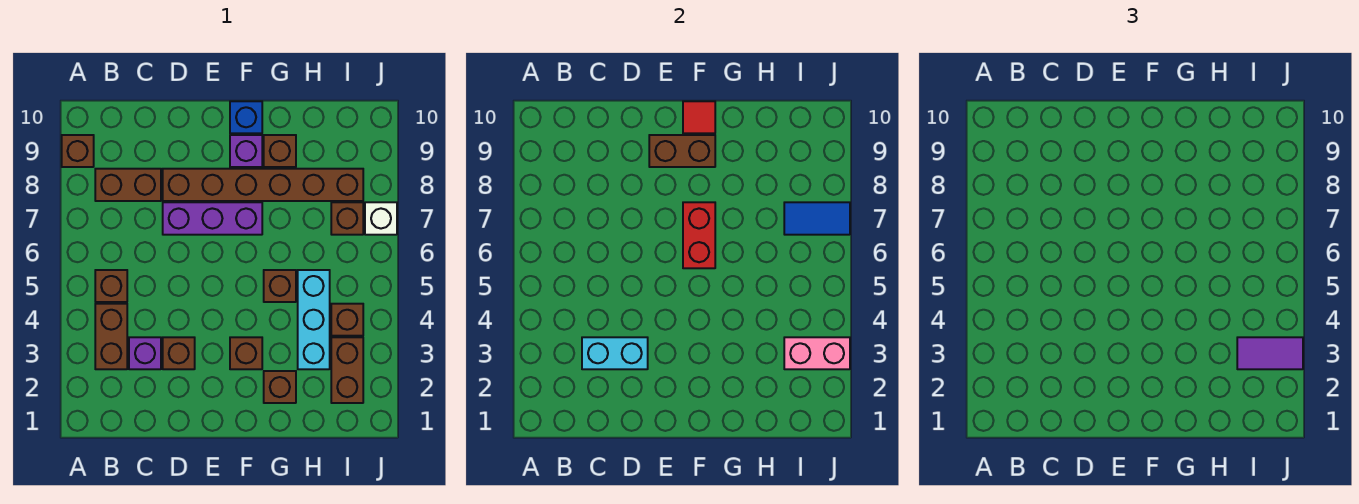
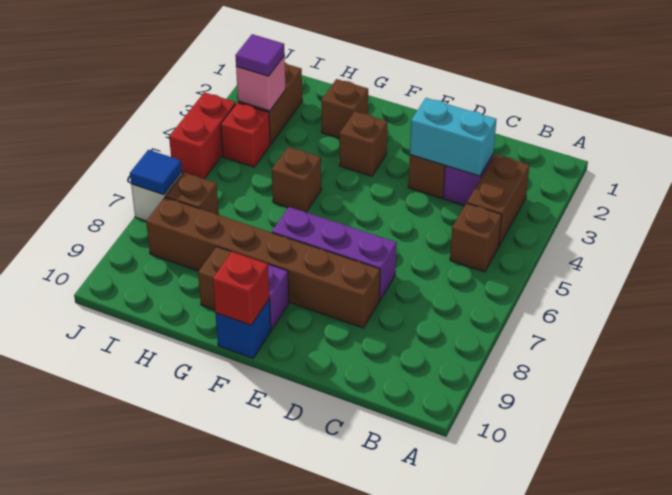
brown 1x1 brick [62,135,94,167] -> none
brown 1x2 brick [95,169,161,201] -> none
brown 1x2 brick [649,135,715,167] -> none
red 1x2 brick [683,202,715,268] -> red 1x2 brick moved to [169,92,236,179]
red 1x1 tile [683,101,715,133] -> red 1x1 brick [213,252,269,325]
cyan 1x3 brick [298,270,330,369] -> none
pink 1x2 brick [784,337,850,369] -> pink 1x1 brick [236,56,286,111]
purple 1x2 tile [1237,337,1303,369] -> purple 1x1 tile [235,34,285,76]
brown 1x1 brick [331,304,363,336] -> red 1x1 brick [221,103,270,167]
blue 1x2 tile [784,202,850,235] -> blue 1x1 tile [130,150,182,195]

